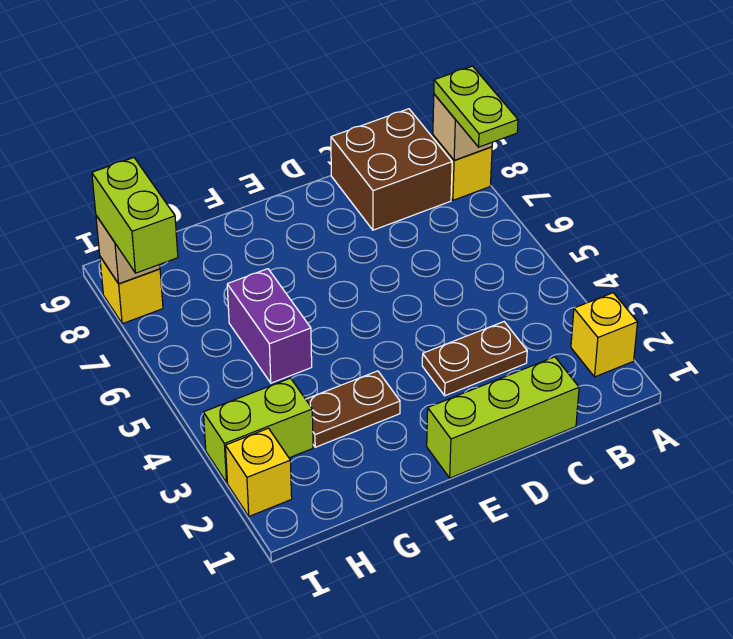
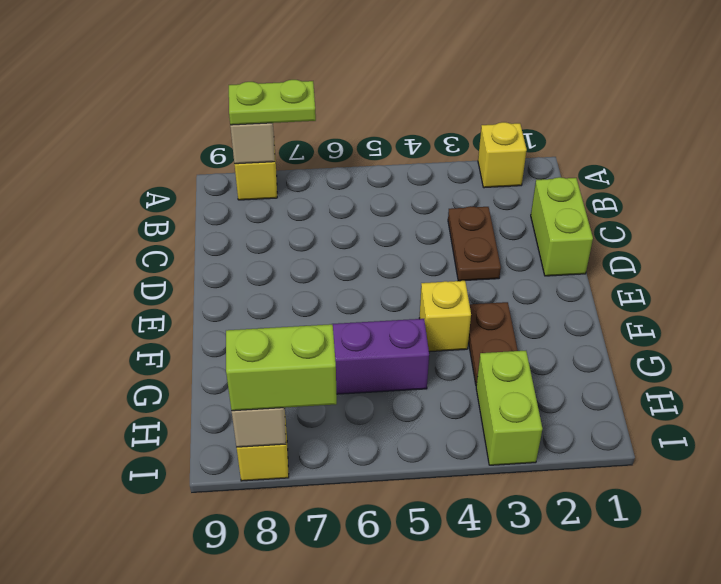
brown 2x2 brick [331,109,452,230] -> none
lime 1x3 brick [427,357,579,478] -> lime 1x2 brick [531,177,593,276]
yellow 1x1 brick [226,428,292,516] -> yellow 1x1 brick moved to [419,281,471,352]

